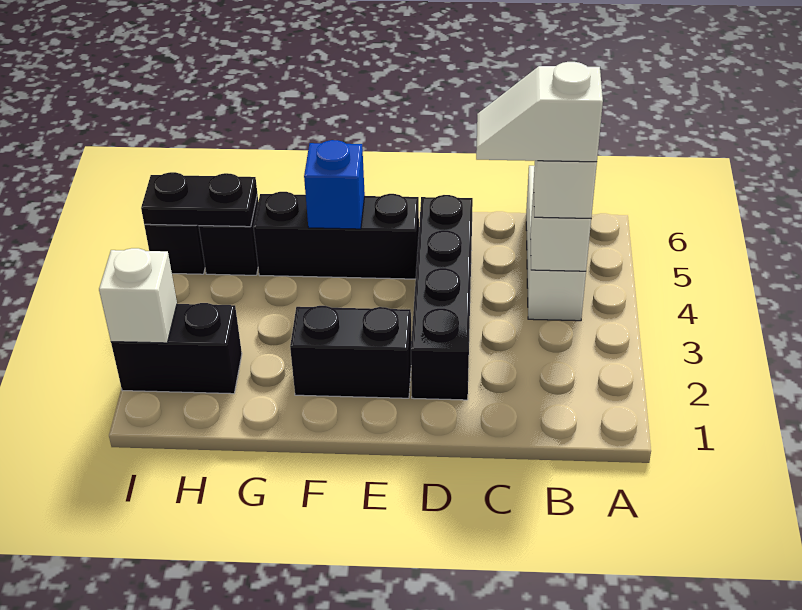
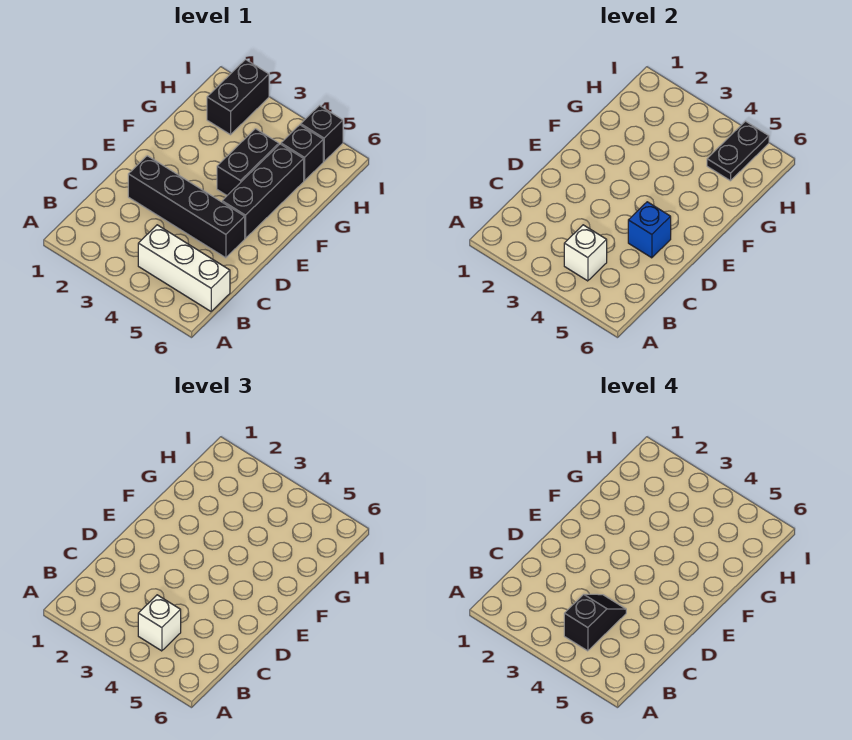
white 1x2 slope [476,62,603,162] -> black 1x2 slope [564,594,626,651]
black 1x2 brick [290,306,411,398] -> black 1x2 brick moved to [217,129,279,195]
blue 1x1 brick [304,140,365,229] -> blue 1x1 brick moved to [628,202,671,258]
white 1x1 brick [99,248,177,343] -> none

